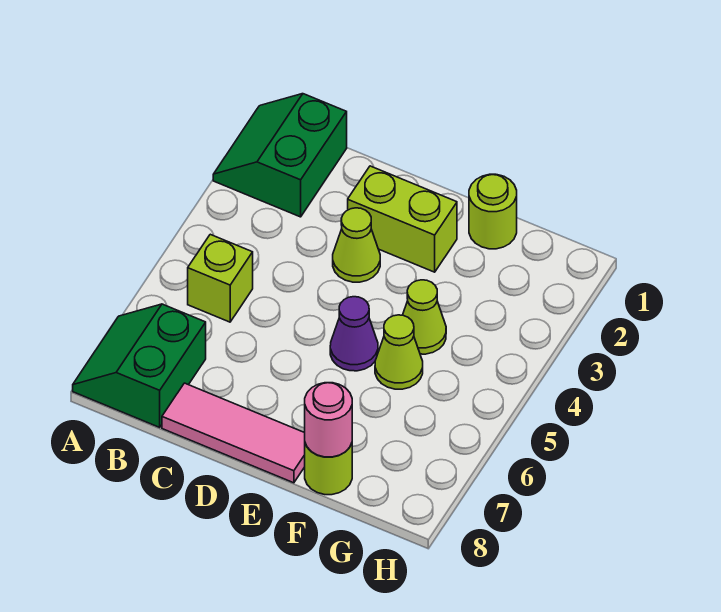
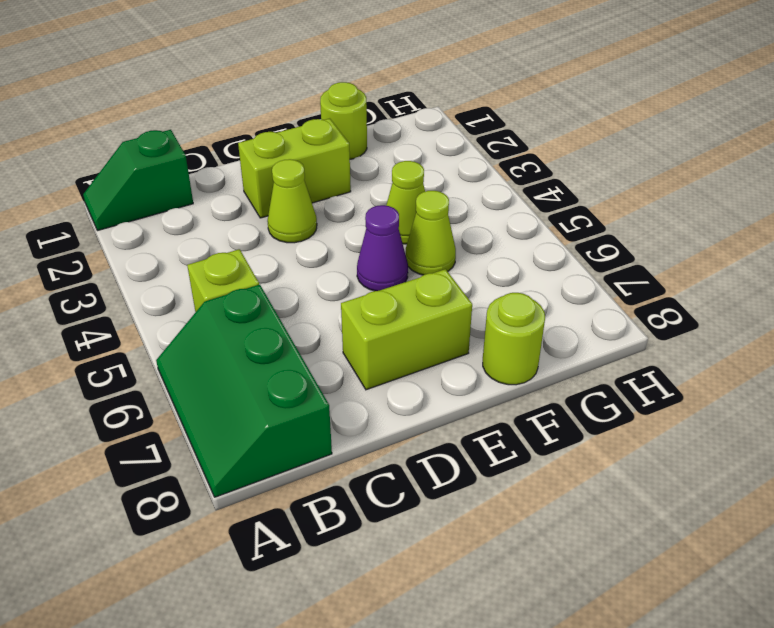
green 2x2 slope [213,94,347,217] -> green 1x2 slope [83,130,193,231]
green 2x2 slope [73,304,206,427] -> green 2x3 slope [156,285,332,497]
pink 1x3 tile [162,383,305,483] -> none
none -> lime 1x2 brick [341,269,472,390]
pink 1x1 round brick [305,383,352,457] -> none

